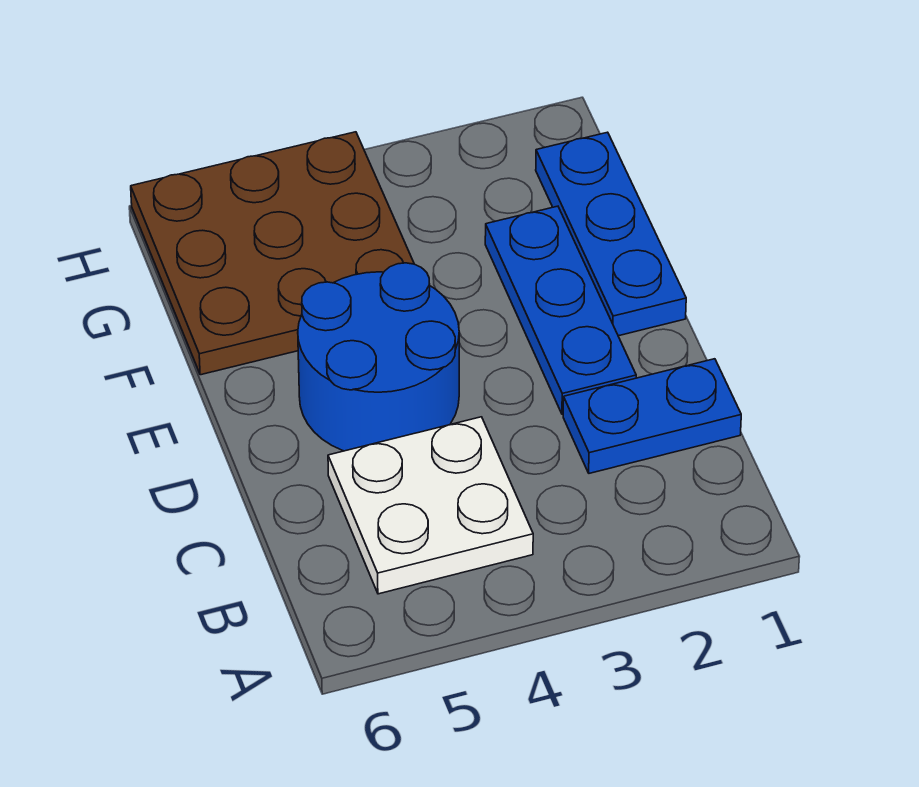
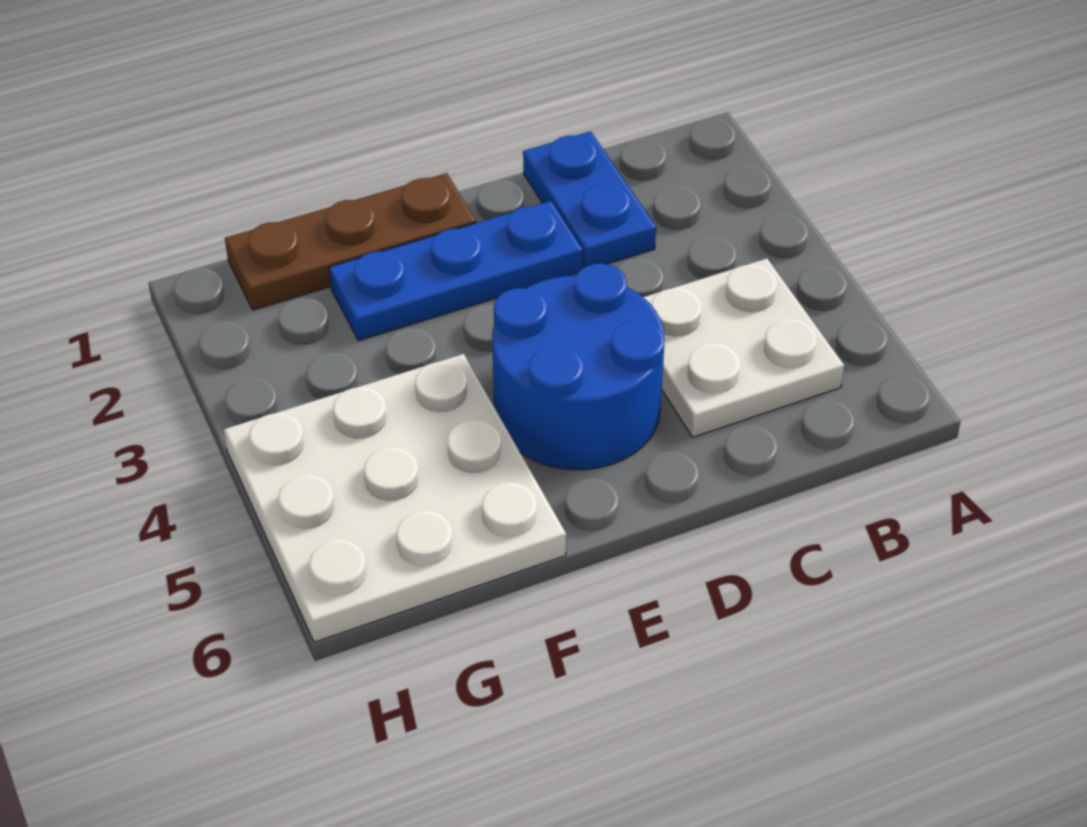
blue 1x3 plate [536,132,686,336] -> brown 1x3 plate [225,173,476,310]
brown 3x3 plate [131,132,414,375] -> white 3x3 plate [224,354,566,642]

